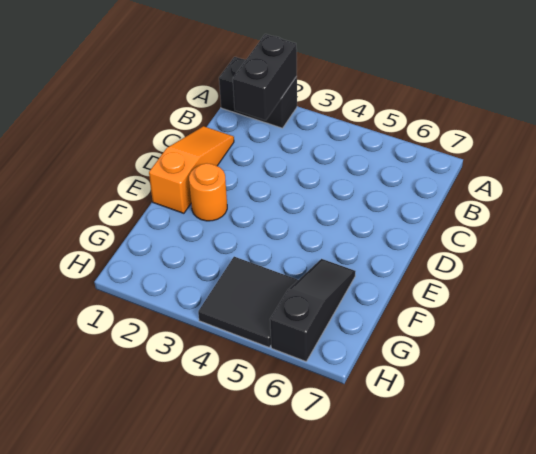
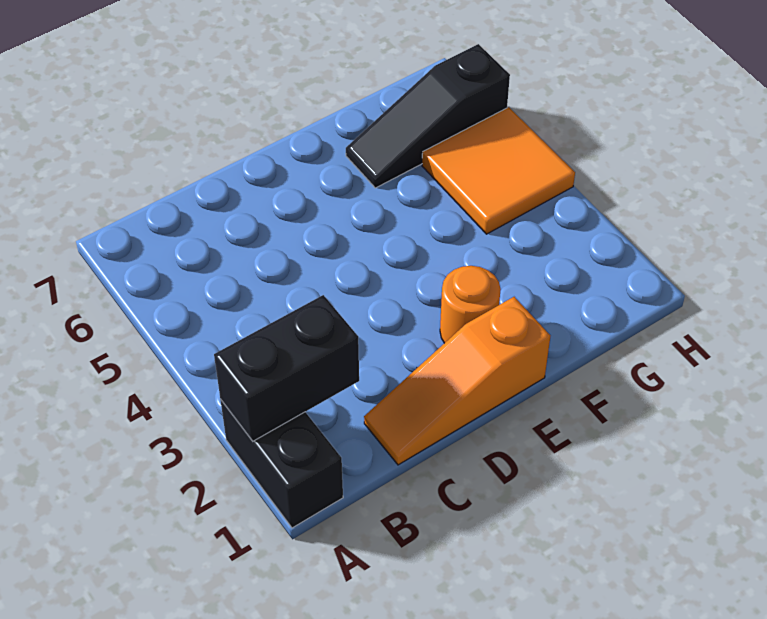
black 2x2 tile [198,257,298,347] -> orange 2x2 tile [422,107,575,234]

